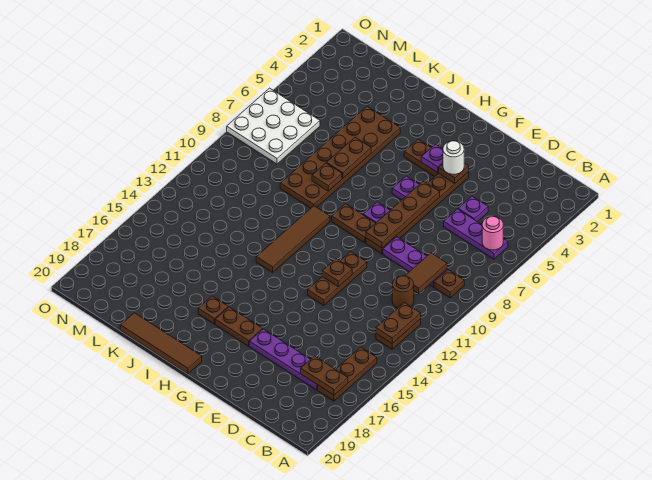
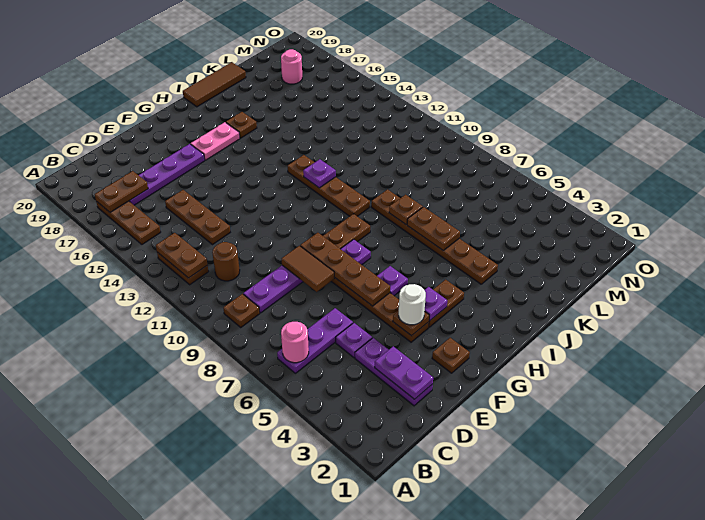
brown 1x2 tile [405,253,447,294] -> brown 1x2 tile moved to [282,246,335,292]
none -> purple 1x3 plate [355,338,433,406]
none -> purple 1x2 plate [375,346,433,399]
brown 1x3 plate [308,252,367,305] -> brown 1x3 plate moved to [165,190,230,245]
brown 1x1 plate [322,259,352,287] -> brown 1x1 plate moved to [432,338,470,373]
brown 1x2 plate [215,307,263,346] -> pink 1x2 plate [191,122,240,160]
brown 1x4 tile [120,313,202,374] -> brown 1x3 tile [183,62,246,107]
brown 1x4 tile [256,206,330,272] -> brown 1x4 plate [288,155,370,216]
none -> purple 1x1 plate [303,159,336,188]
brown 2x6 plate [280,107,400,208] -> brown 1x6 plate [371,190,498,284]
white 3x3 plate [227,88,320,164] -> none
none -> pink 1x1 round brick [281,49,302,84]

